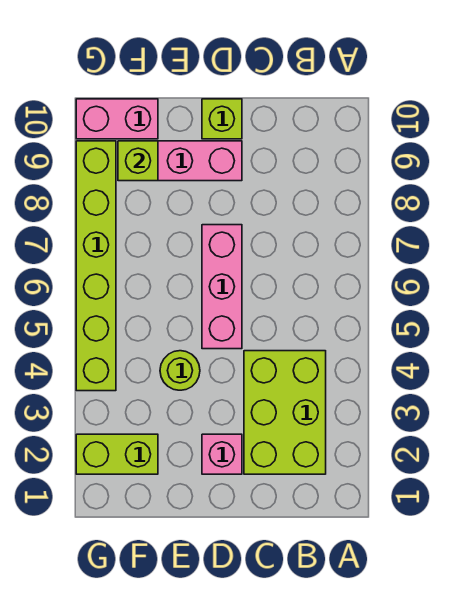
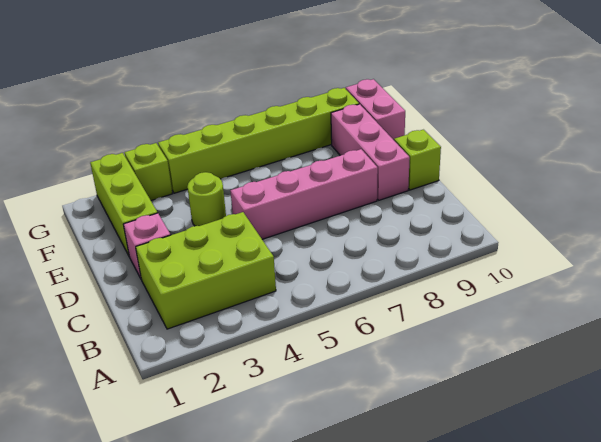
pink 1x3 brick [202,225,242,349] -> pink 1x4 brick [230,149,378,239]
lime 1x2 brick [76,434,158,474] -> lime 1x3 brick [90,153,158,256]
lime 1x1 brick [118,141,158,181] -> lime 1x1 brick moved to [125,143,172,200]

